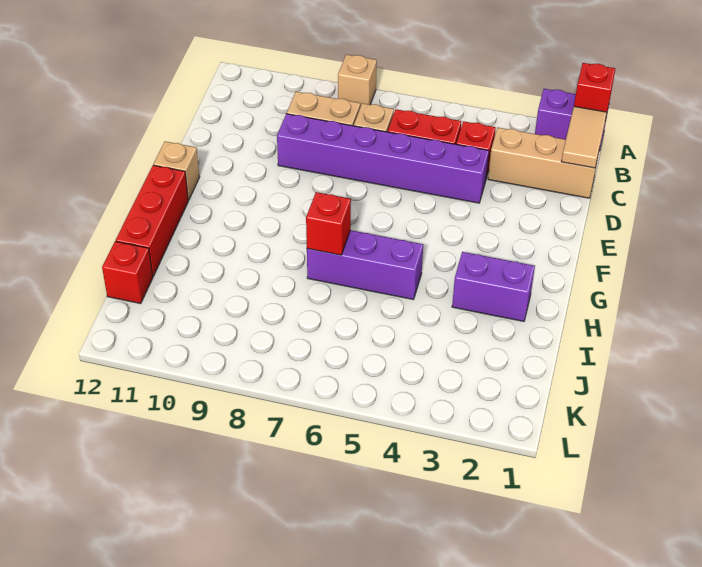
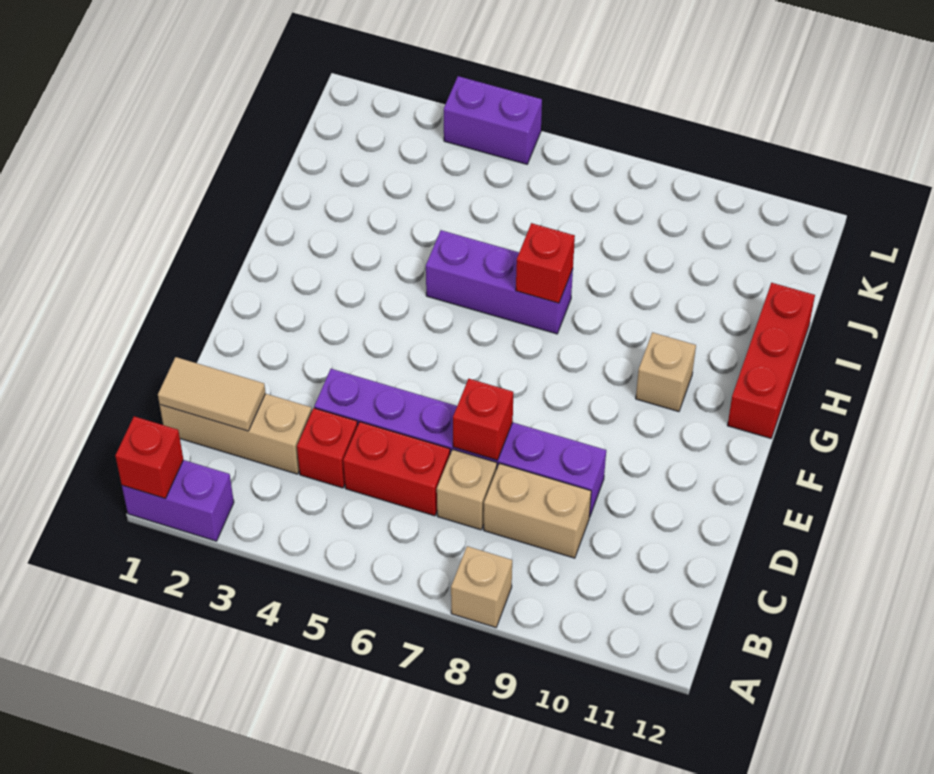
tan 1x2 tile [561,106,607,168] -> tan 1x2 tile turned to [158,357,266,431]
tan 1x1 brick [153,142,200,200] -> tan 1x1 brick moved to [636,332,696,412]
purple 1x2 brick [452,252,535,321] -> purple 1x2 brick moved to [444,76,542,164]
red 1x1 brick [102,241,153,304] -> red 1x1 brick moved to [453,379,513,460]

